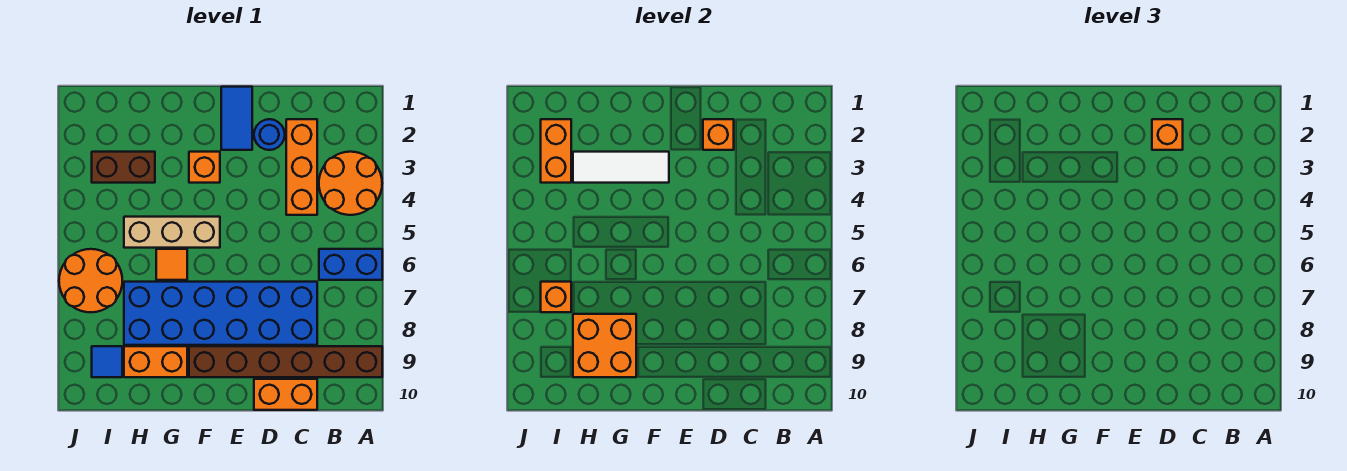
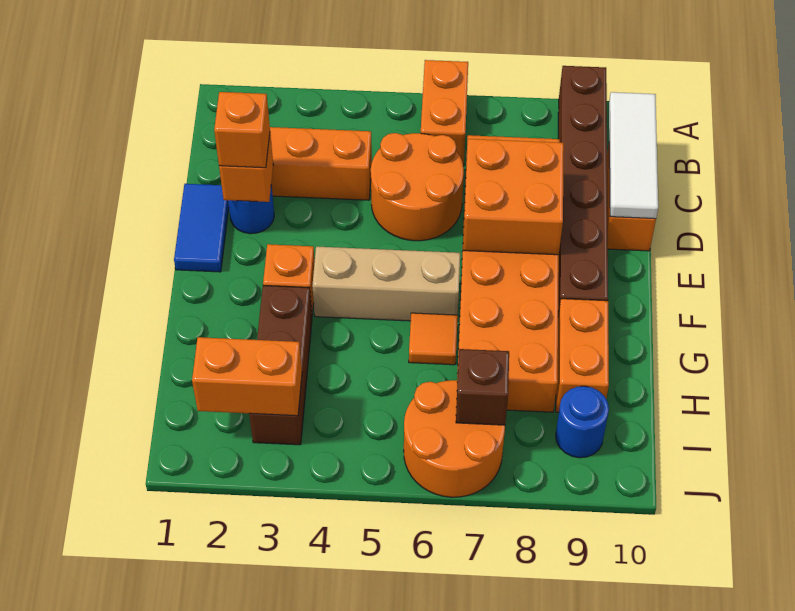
orange 2x2 round brick [319,152,382,215] -> orange 2x2 round brick moved to [371,133,464,241]
blue 1x2 brick [319,249,382,280] -> orange 1x2 brick [421,60,468,166]
blue 2x6 brick [124,282,317,345] -> orange 2x6 brick [457,135,560,412]
blue 1x2 tile [221,87,252,150] -> blue 1x2 tile turned to [174,184,229,272]
white 1x3 tile [573,152,669,183] -> white 1x3 tile moved to [609,92,658,219]
tan 1x3 brick [124,217,220,248] -> tan 1x3 brick turned to [312,246,460,321]
orange 2x2 brick [573,314,636,377] -> orange 2x2 brick moved to [463,139,564,255]
brown 1x2 brick [92,152,155,183] -> brown 1x3 brick [249,285,312,445]
orange 1x1 brick [541,282,571,312] -> brown 1x1 brick [456,349,509,425]
blue 1x1 tile [92,346,122,377] -> blue 1x1 round brick [556,386,609,458]

